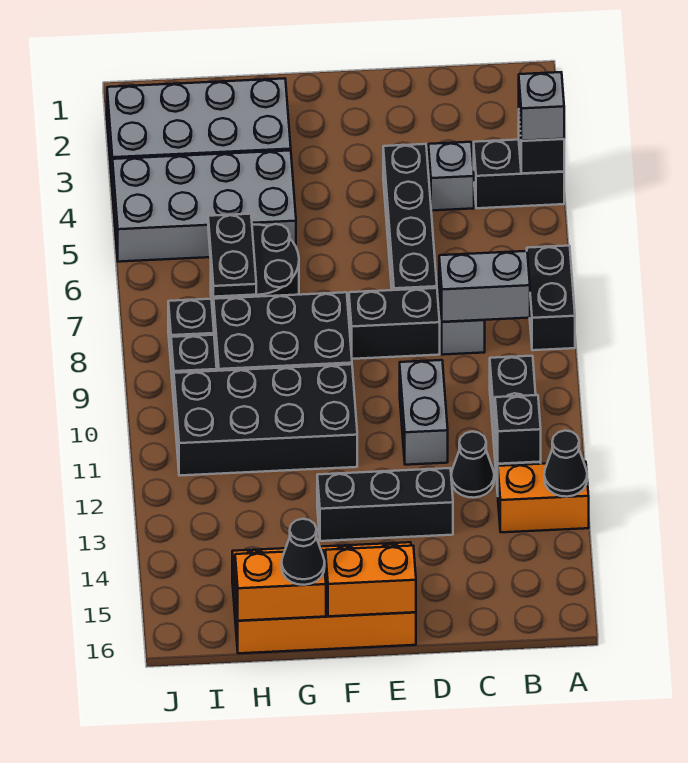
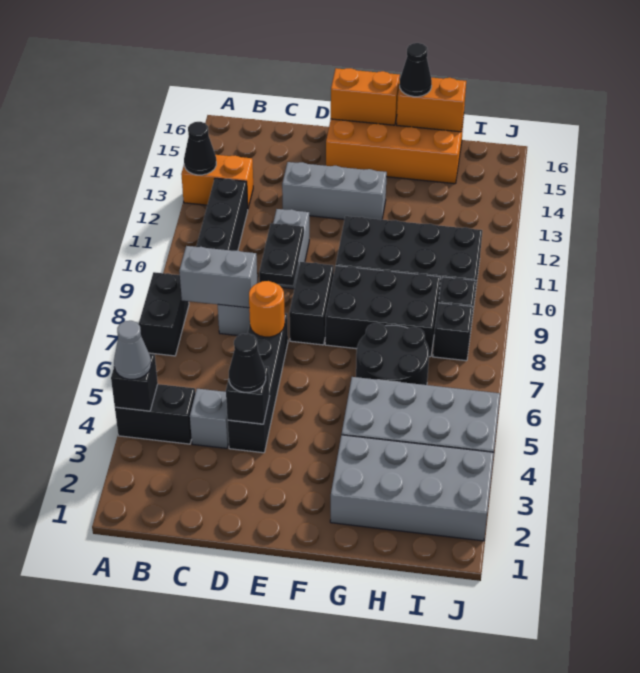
grey 1x1 brick [519,72,564,141] -> grey 1x1 cone [114,321,151,379]
black 1x1 brick [495,395,541,464] -> black 1x1 brick moved to [226,366,270,424]
black 1x1 cone [451,432,494,498] -> black 1x1 cone moved to [229,333,266,392]
none -> orange 1x1 round brick [249,281,285,337]
black 1x2 brick [349,288,440,359] -> black 1x2 brick turned to [289,262,334,345]
black 1x3 brick [317,468,453,541] -> grey 1x3 brick [282,162,387,220]
black 1x2 plate [208,214,256,297] -> black 1x2 plate moved to [259,223,304,286]

